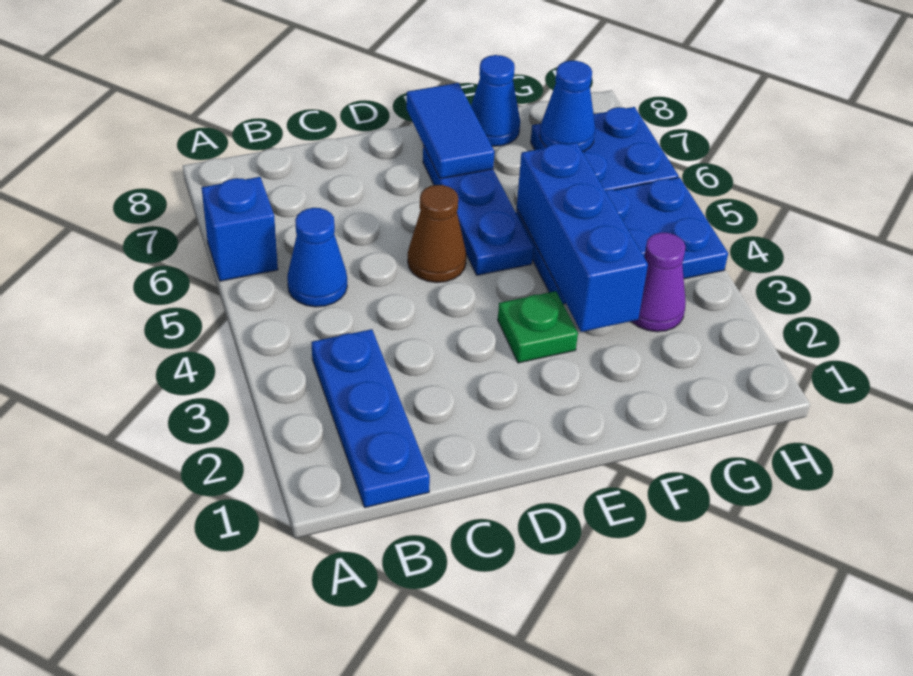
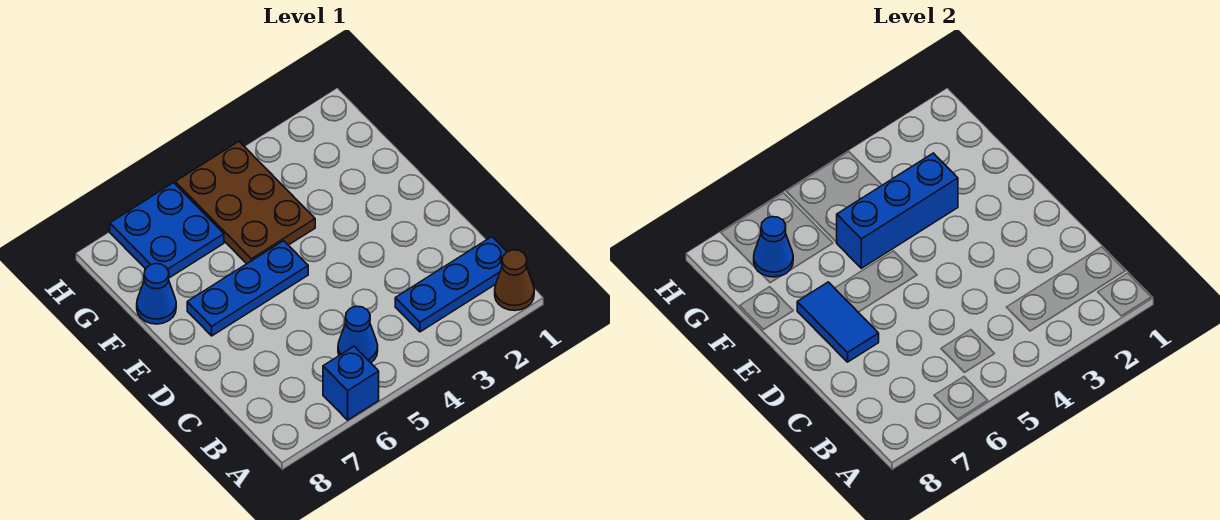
brown 1x1 cone [408,185,466,283] -> brown 1x1 cone moved to [495,250,534,311]
green 1x1 plate [498,291,578,363] -> none
blue 1x2 tile [407,83,495,179] -> blue 1x2 tile turned to [797,282,879,362]
blue 2x3 plate [516,177,728,304] -> brown 2x3 plate [175,142,315,264]
purple 1x1 cone [631,233,686,332] -> none

